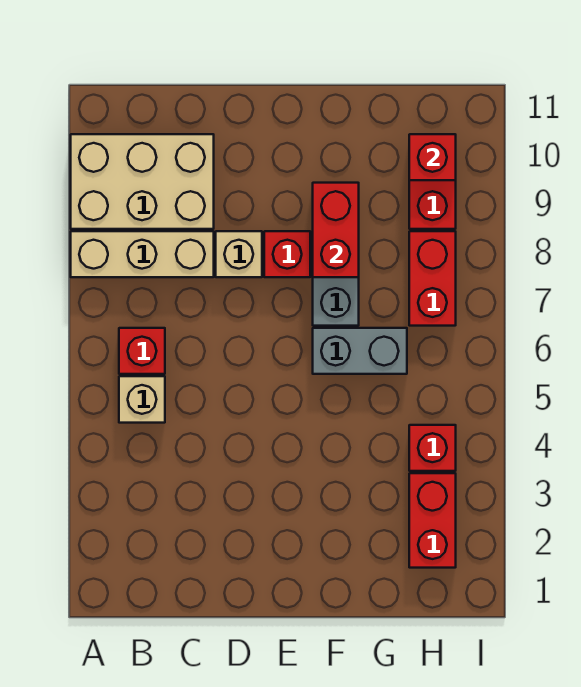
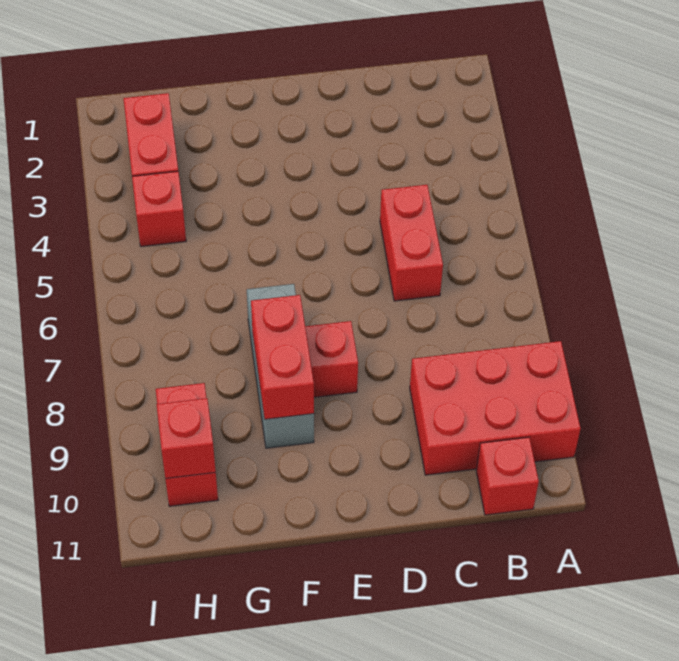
tan 1x3 brick [71,231,214,277] -> none
tan 2x3 brick [71,134,214,229] -> red 2x3 brick [410,341,580,475]
tan 1x1 brick [119,376,165,423] -> none
red 1x1 brick [119,328,165,374] -> red 1x1 brick moved to [476,437,539,515]
tan 1x1 brick [216,231,262,277] -> none
grey 1x2 brick [313,328,407,374] -> none
red 1x2 brick [409,231,456,326] -> red 1x2 brick moved to [380,185,443,301]

